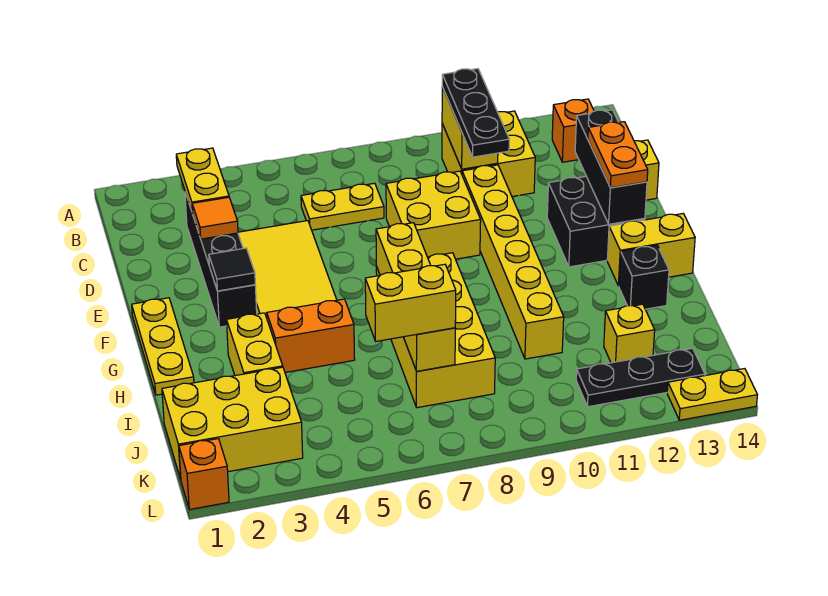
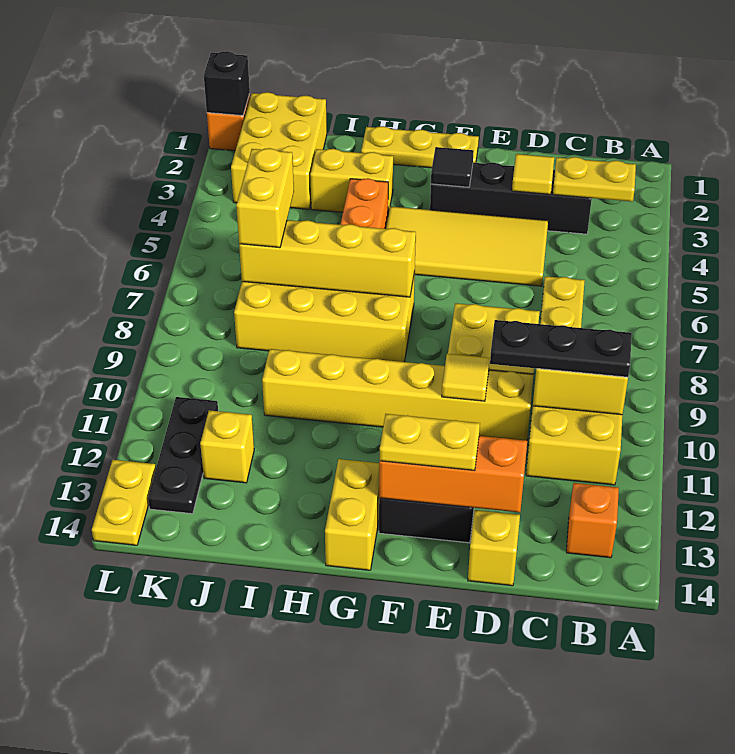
orange 1x1 tile [192,197,238,239] -> yellow 1x1 tile [512,154,554,194]
black 1x3 brick [575,110,647,224] -> orange 1x3 brick [379,436,527,512]
none -> yellow 1x1 tile [442,354,490,401]
orange 1x2 plate [588,122,648,188] -> yellow 1x2 plate [379,414,480,471]
black 1x1 brick [619,245,669,309] -> black 1x1 brick moved to [204,51,250,116]

